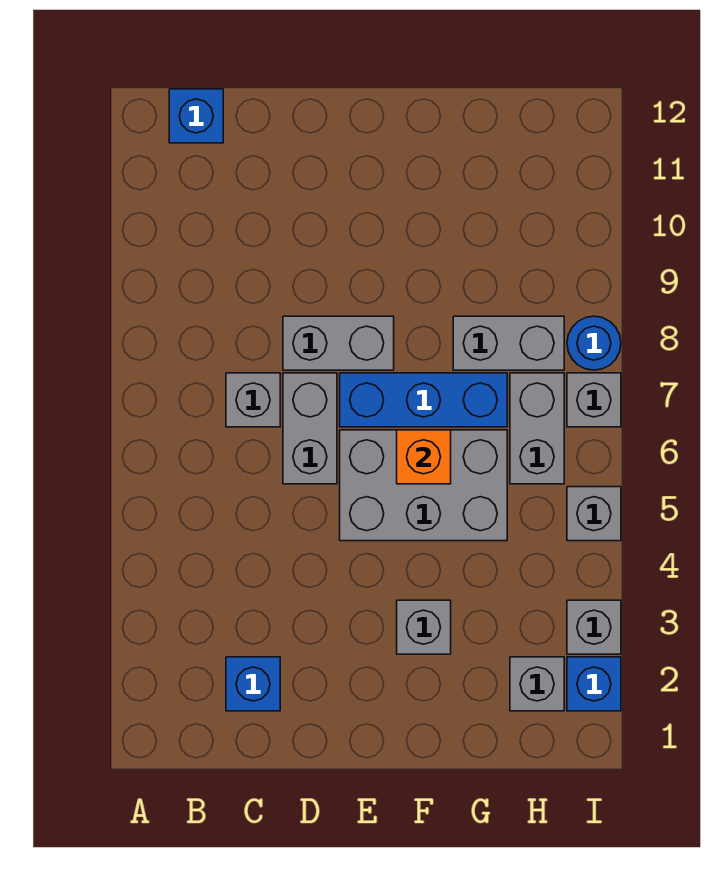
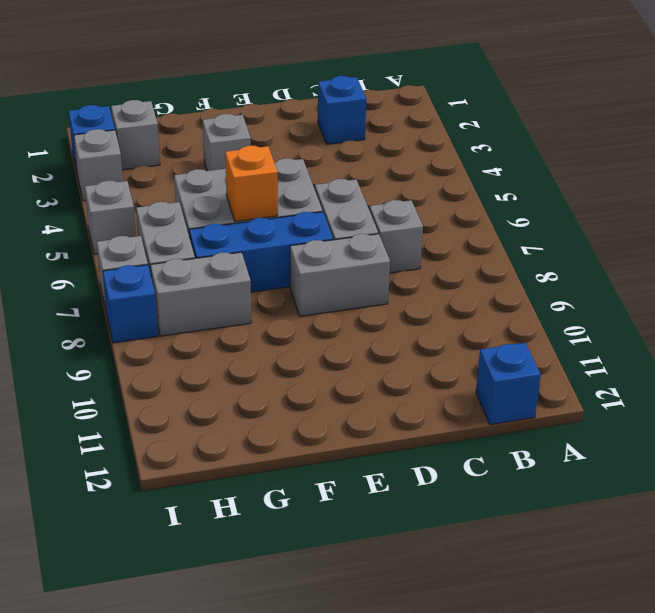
blue 1x1 round brick [567,316,621,370] -> blue 1x1 brick [103,265,158,343]

